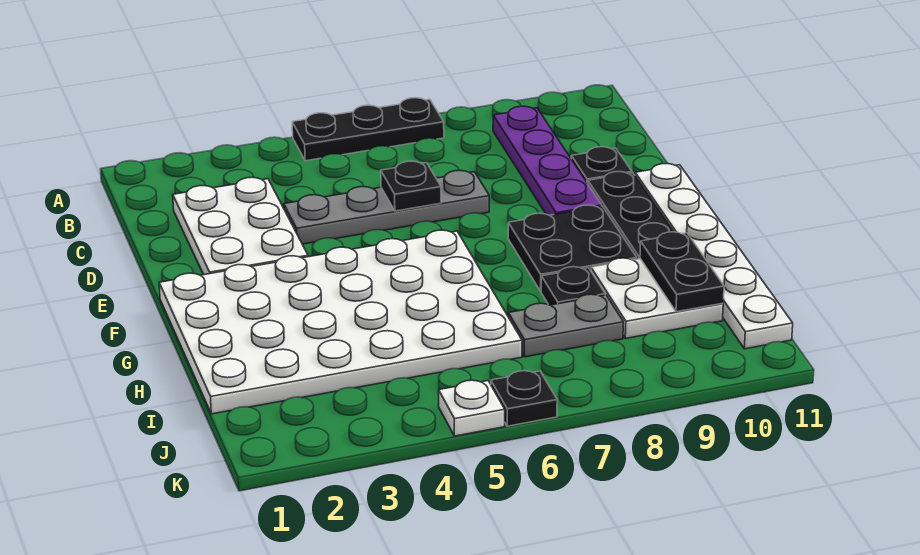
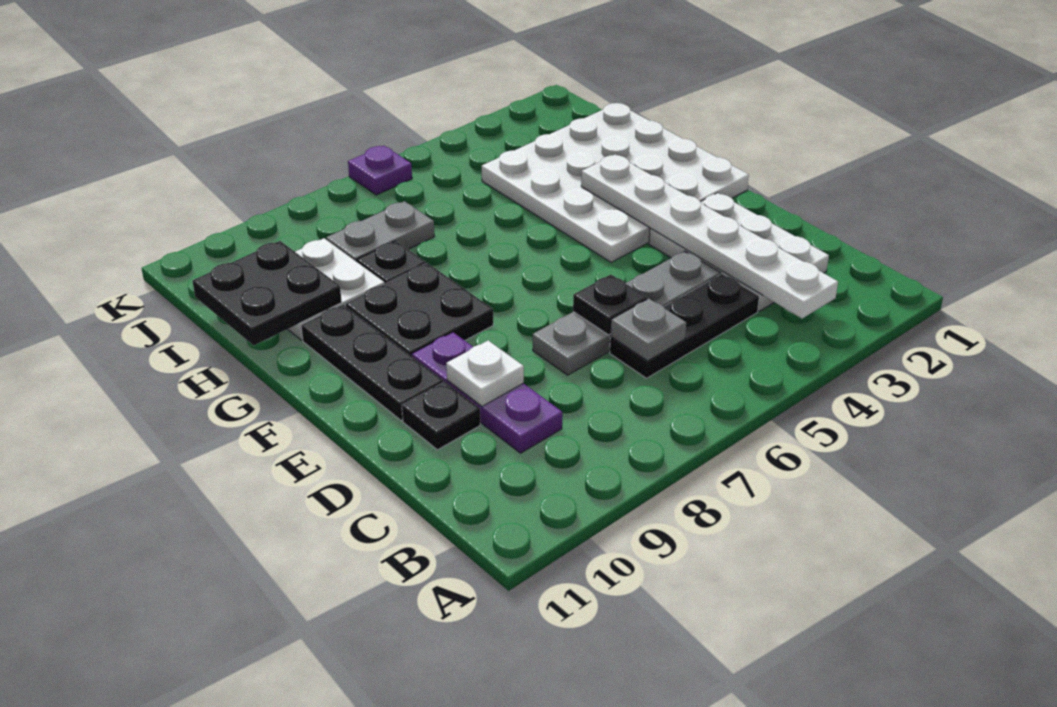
black 1x3 plate [292,98,444,161] -> black 1x3 plate moved to [610,274,759,378]
purple 1x4 plate [493,106,602,215] -> purple 1x3 plate [412,332,562,453]
none -> grey 1x1 plate [611,299,686,361]
white 1x6 plate [635,164,793,349] -> white 1x6 plate moved to [581,155,838,319]
white 4x6 plate [159,230,522,414] -> white 4x4 plate [482,103,749,262]
black 1x2 plate [640,232,724,312] -> black 2x2 plate [193,241,342,345]
white 1x1 plate [439,380,505,436] -> white 1x1 plate moved to [446,341,524,406]
black 1x1 plate [491,371,557,426] -> purple 1x1 plate [348,146,412,195]

